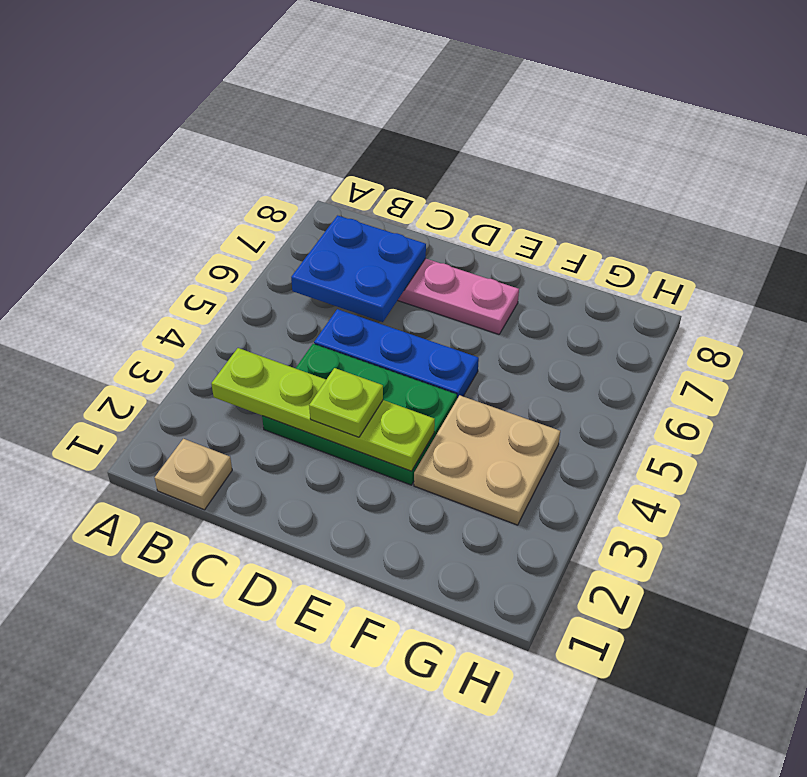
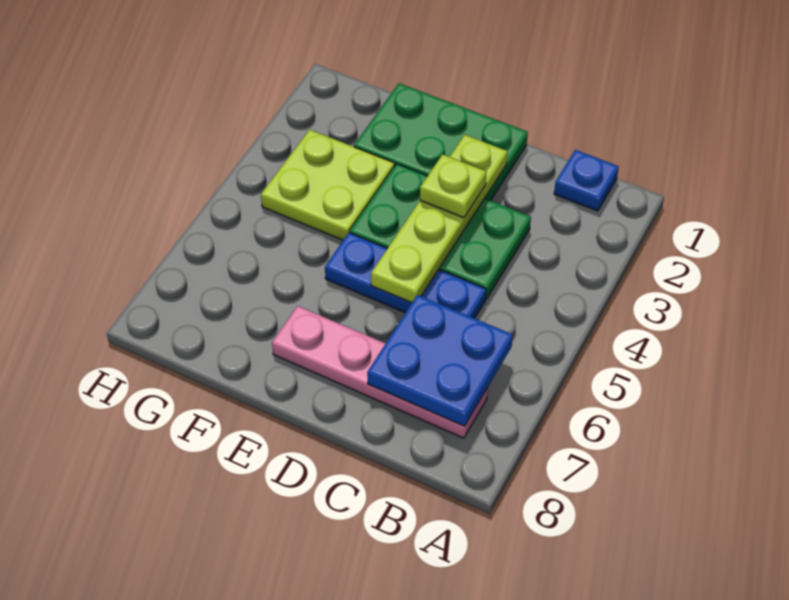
tan 1x1 plate [155,439,232,510] -> blue 1x1 plate [554,150,619,211]
lime 1x4 plate [211,348,435,471] -> lime 1x4 plate turned to [371,135,508,303]
none -> green 2x3 plate [354,83,528,201]
tan 2x2 plate [414,395,560,525] -> lime 2x2 plate [261,130,395,240]

